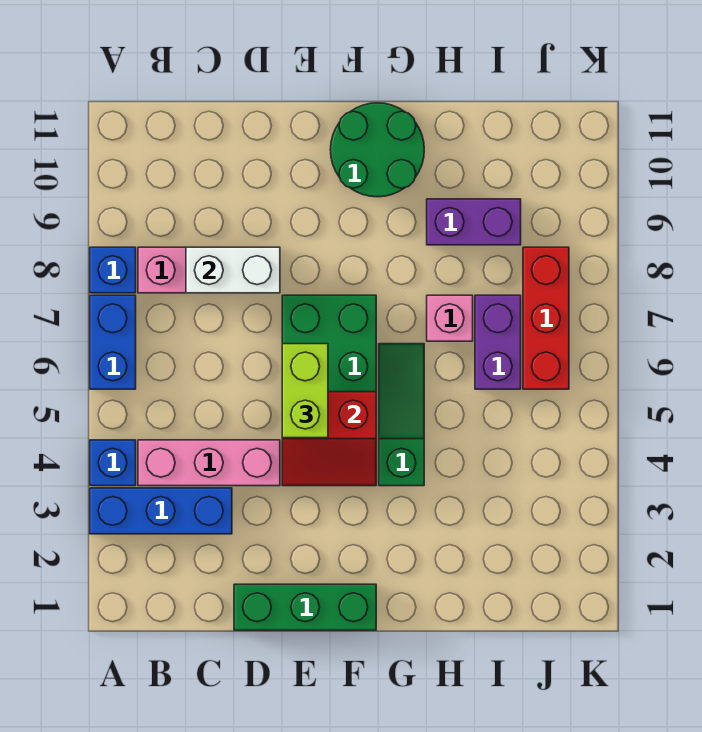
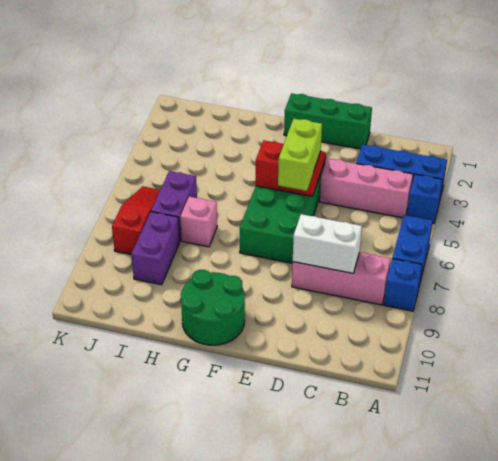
green 1x3 slope [379,344,424,486] -> none
purple 1x2 brick [427,199,521,245] -> purple 1x2 brick turned to [131,212,180,285]
red 1x3 brick [523,247,569,389] -> red 1x3 slope [112,186,160,255]

